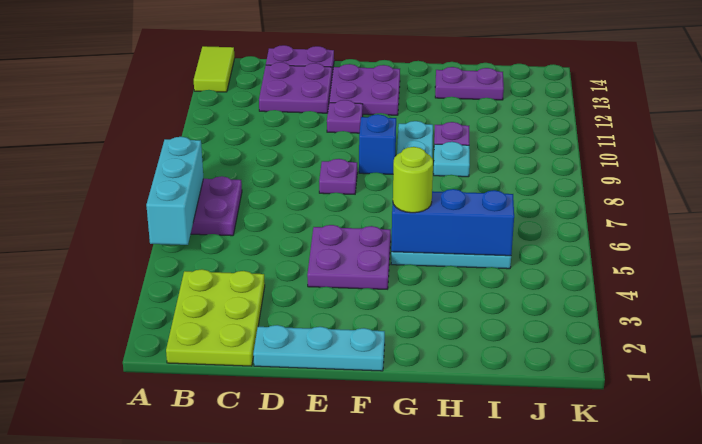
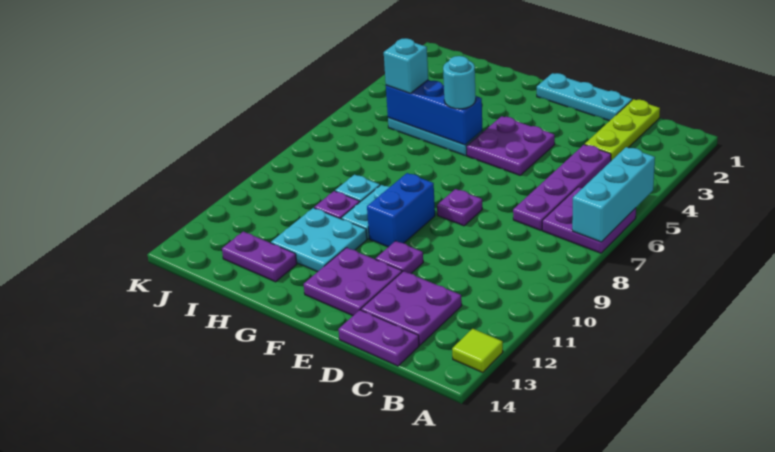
lime 1x2 tile [194,46,235,92] -> lime 1x1 tile [452,329,503,372]
lime 2x3 plate [166,269,265,366] -> lime 1x3 plate [585,99,660,161]
none -> purple 1x4 plate [513,145,611,230]
blue 1x1 brick [359,114,396,174] -> blue 1x2 brick [367,173,435,247]
lime 1x1 round brick [393,147,433,213] -> cyan 1x1 round brick [443,56,476,109]
none -> cyan 2x2 plate [271,208,367,272]
none -> cyan 1x1 brick [384,38,428,93]

